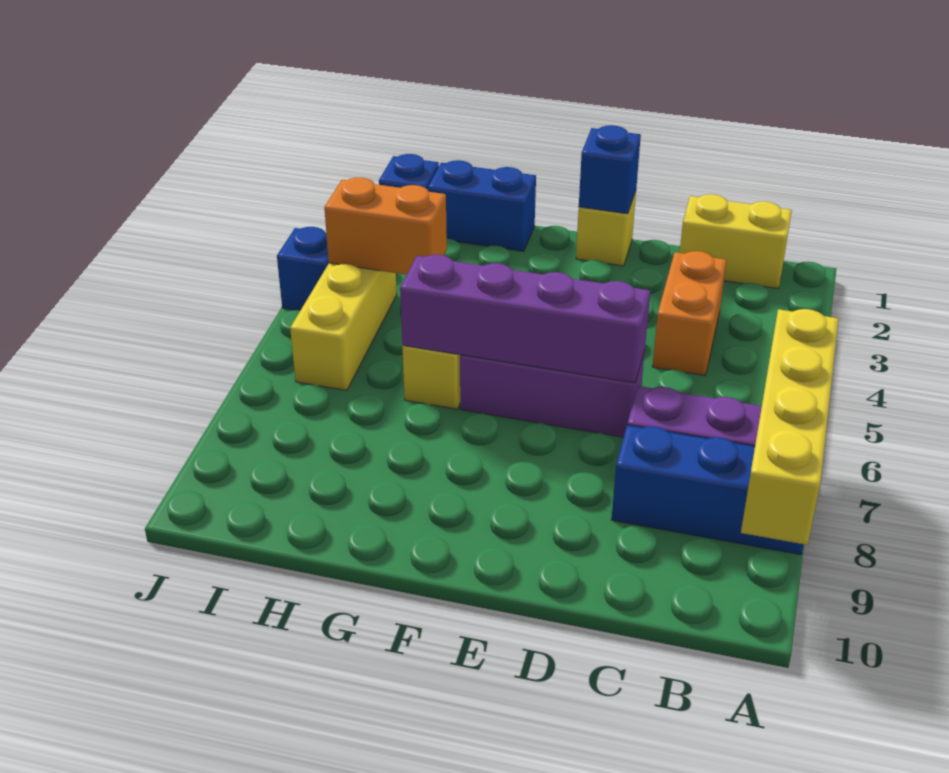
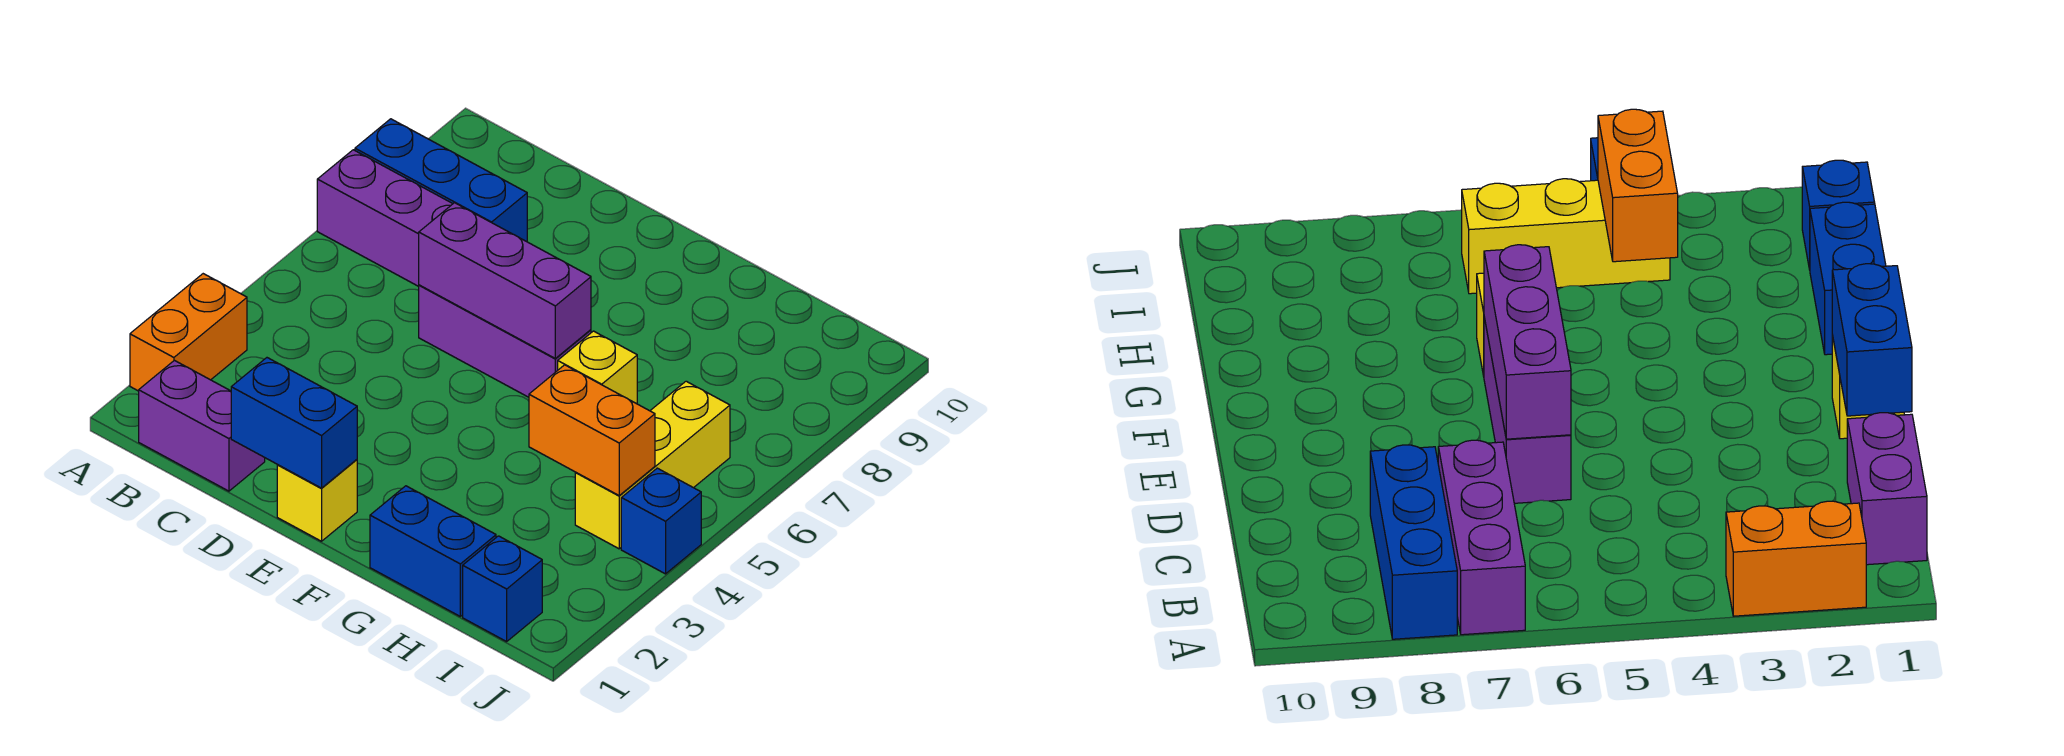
yellow 1x4 brick [741,309,839,545] -> none
yellow 1x2 brick [680,194,792,289] -> purple 1x2 brick [139,360,265,491]
orange 1x2 brick [652,251,726,375] -> orange 1x2 brick moved to [130,274,247,391]
purple 1x4 brick [400,255,650,383] -> purple 1x3 brick [419,203,591,358]
blue 1x1 brick [579,125,641,214] -> blue 1x2 brick [231,358,357,488]

